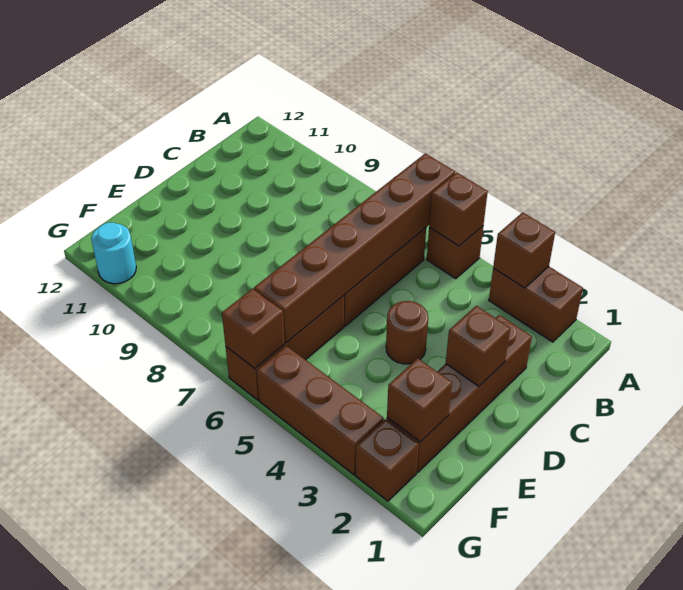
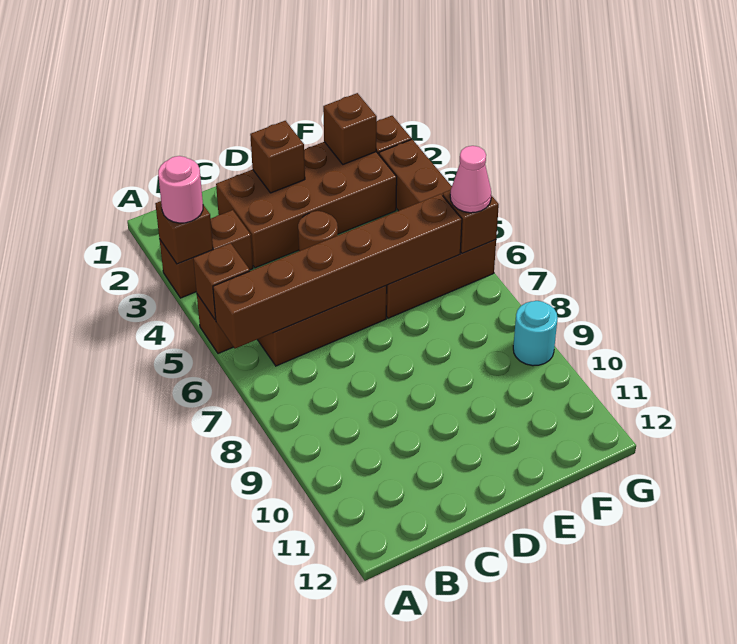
brown 1x2 brick [489,267,583,342] -> brown 1x2 brick turned to [160,210,253,298]
none -> pink 1x1 round brick [158,156,203,223]
brown 1x4 brick [387,315,532,472] -> brown 2x4 brick [216,142,397,268]
none -> pink 1x1 cone [450,146,491,213]
cyan 1x1 round brick [91,223,136,284] -> cyan 1x1 round brick moved to [513,301,558,366]

